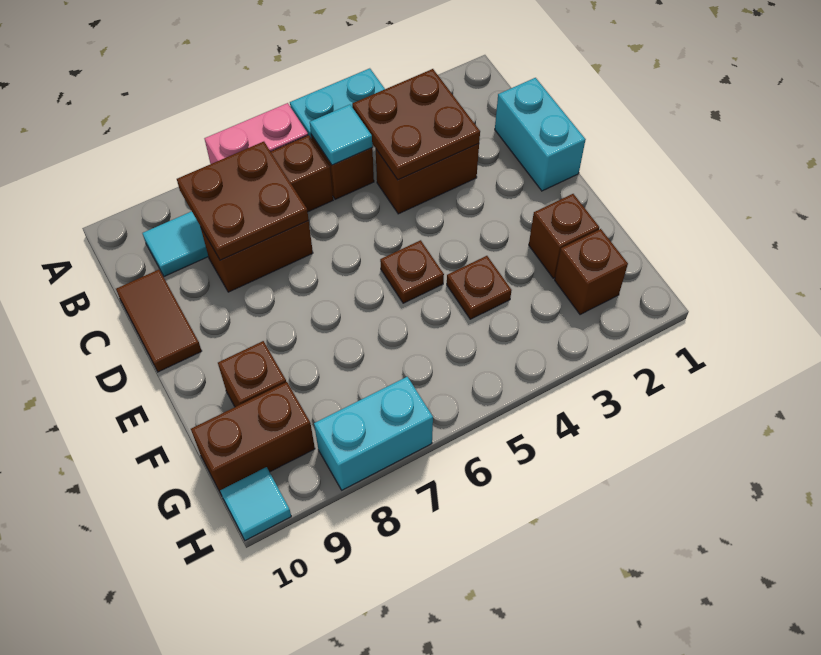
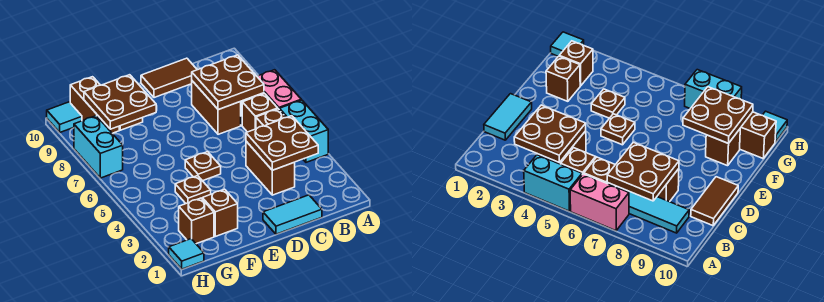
cyan 1x1 tile [310,105,372,165] -> cyan 1x1 tile moved to [169,239,204,269]
cyan 1x2 brick [495,78,586,191] -> cyan 1x2 tile [263,195,322,234]
none -> brown 2x2 plate [84,75,156,129]

